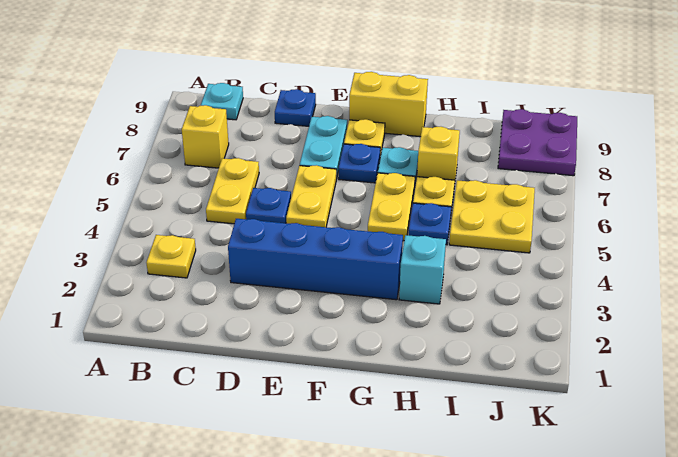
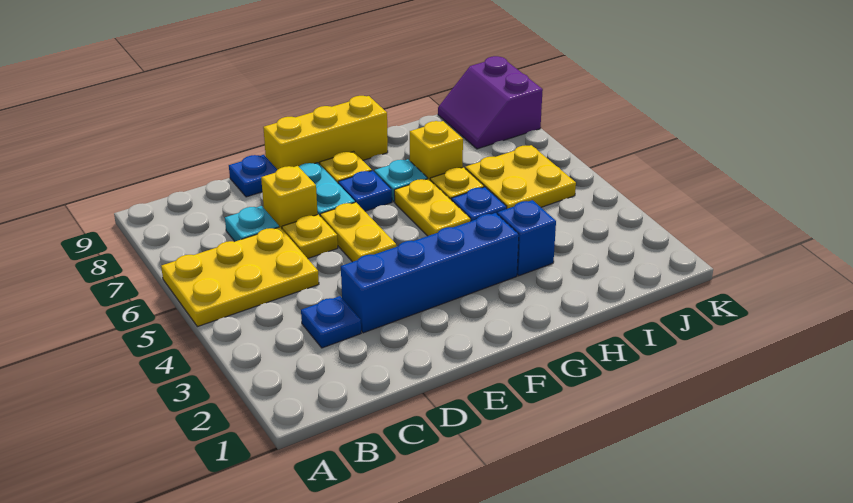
yellow 1x1 plate [146,235,196,278] -> yellow 1x1 plate moved to [282,214,338,258]
yellow 1x1 brick [182,105,229,168] -> yellow 1x1 brick moved to [261,166,318,229]
cyan 1x1 plate [201,83,243,120] -> cyan 1x1 plate moved to [225,206,279,241]
yellow 1x2 plate [206,158,259,224] -> yellow 2x3 plate [161,227,319,327]
blue 1x1 plate [246,188,291,223] -> blue 1x1 plate moved to [301,296,361,348]
yellow 1x2 brick [349,72,428,137] -> yellow 1x3 brick [263,96,388,170]
cyan 1x1 brick [399,235,446,304] -> blue 1x1 brick [497,200,556,276]
purple 2x2 plate [498,109,577,176] -> purple 2x2 slope [438,56,543,149]

